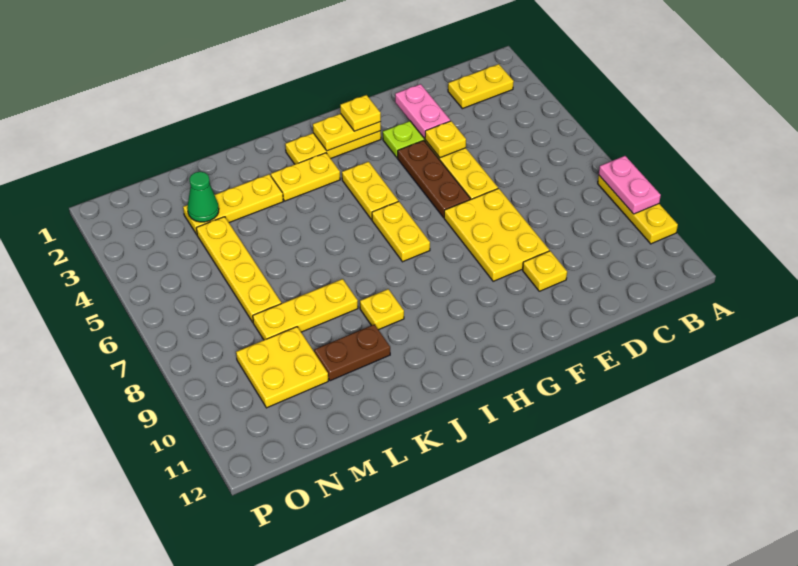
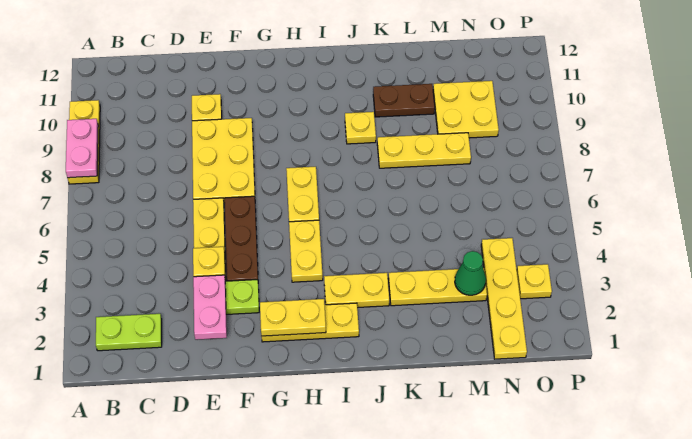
yellow 1x2 plate [448,64,514,109] -> lime 1x2 plate [96,314,162,351]
yellow 1x1 plate [340,95,381,131] -> yellow 1x1 plate moved to [517,264,552,299]
yellow 1x4 plate [196,217,281,322] -> yellow 1x4 plate moved to [481,238,527,359]

